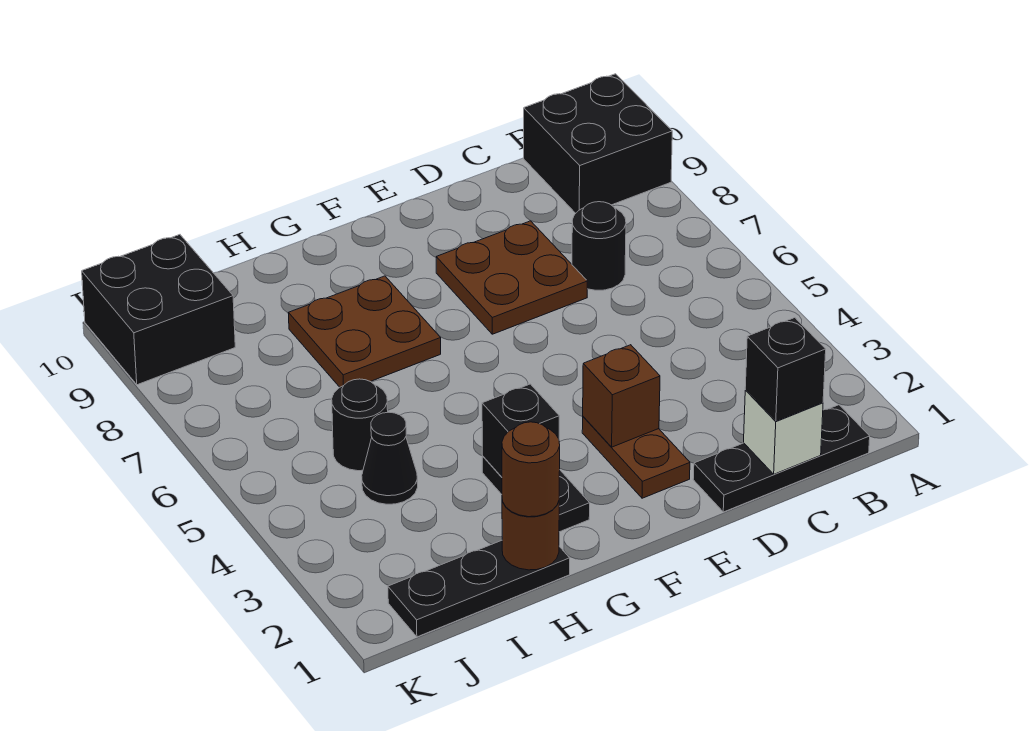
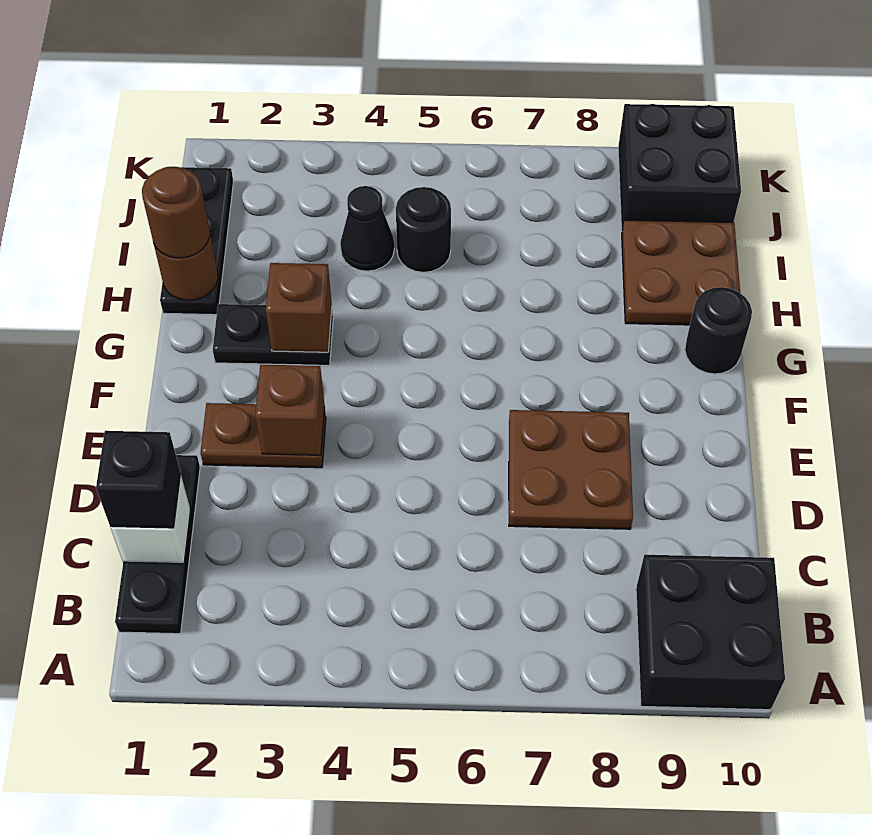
black 1x1 round brick [572,202,626,290] -> black 1x1 round brick moved to [685,287,752,374]
black 1x1 brick [482,384,559,477] -> brown 1x1 brick [266,263,332,352]
brown 2x2 plate [288,276,441,387] -> brown 2x2 plate moved to [622,220,740,325]

